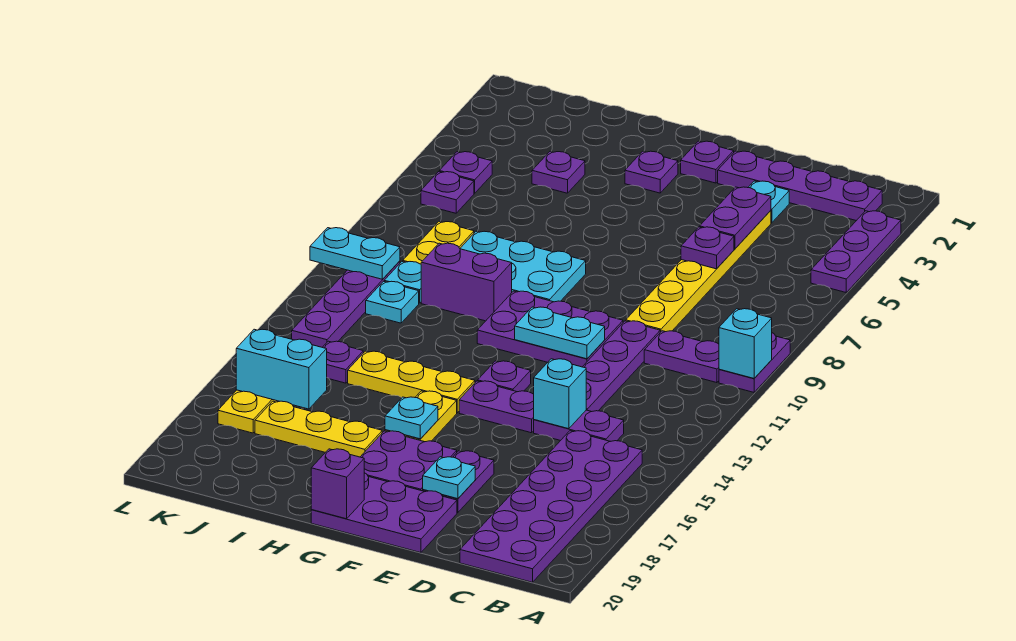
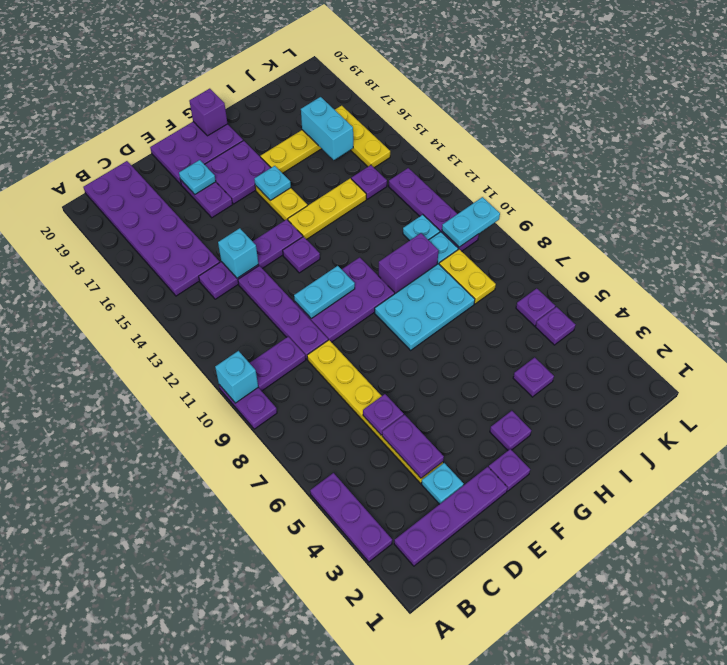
cyan 1x2 brick [236,329,327,409] -> cyan 1x2 brick turned to [301,97,353,160]

